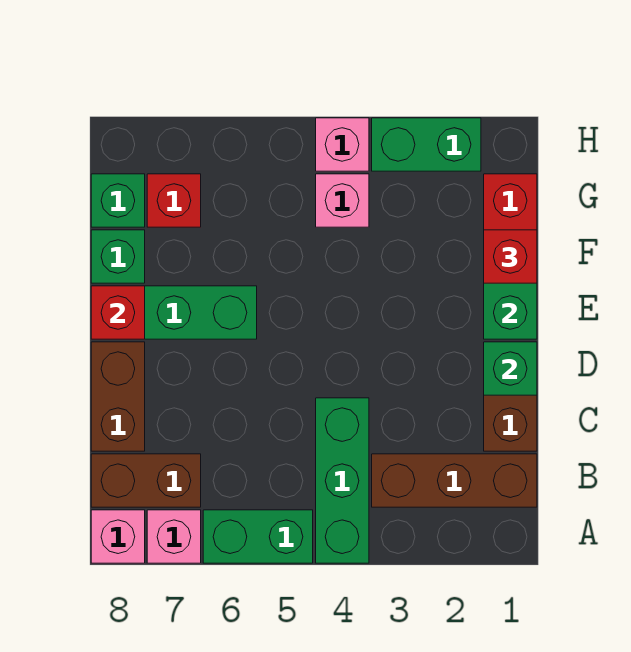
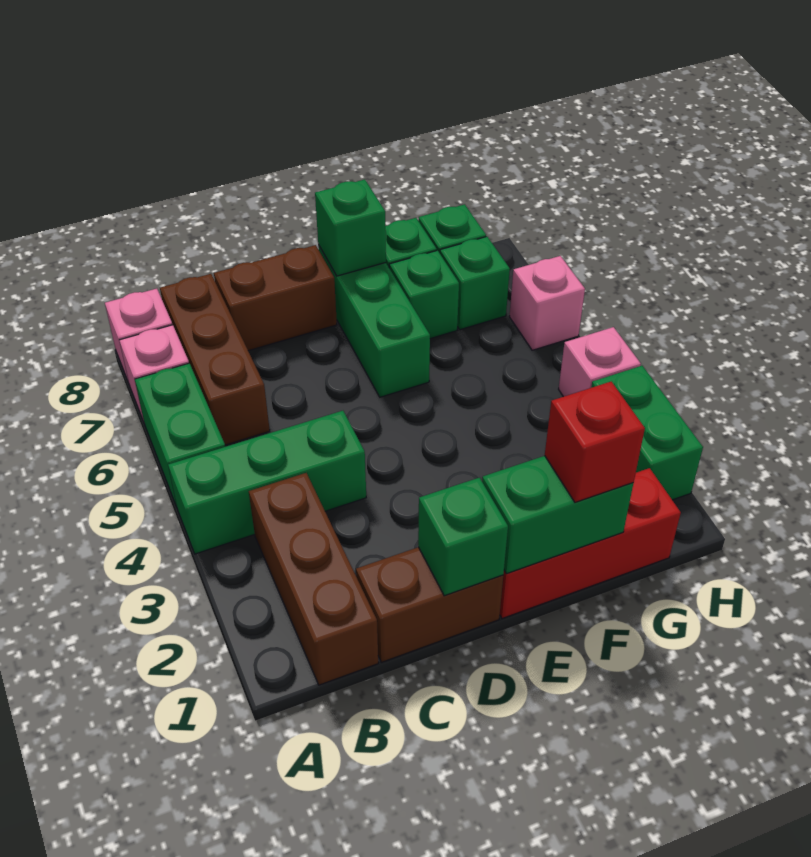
brown 1x2 brick [91,454,201,507] -> brown 1x3 brick [160,274,270,445]
red 1x1 brick [91,286,145,339] -> green 1x1 brick [315,179,386,276]
none -> green 1x1 brick [389,250,459,339]
pink 1x1 brick [316,174,369,227] -> pink 1x1 brick moved to [509,256,585,350]
red 1x1 brick [147,174,201,227] -> green 1x1 brick [440,237,510,330]

